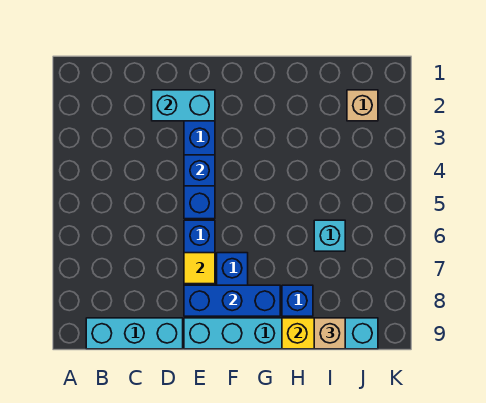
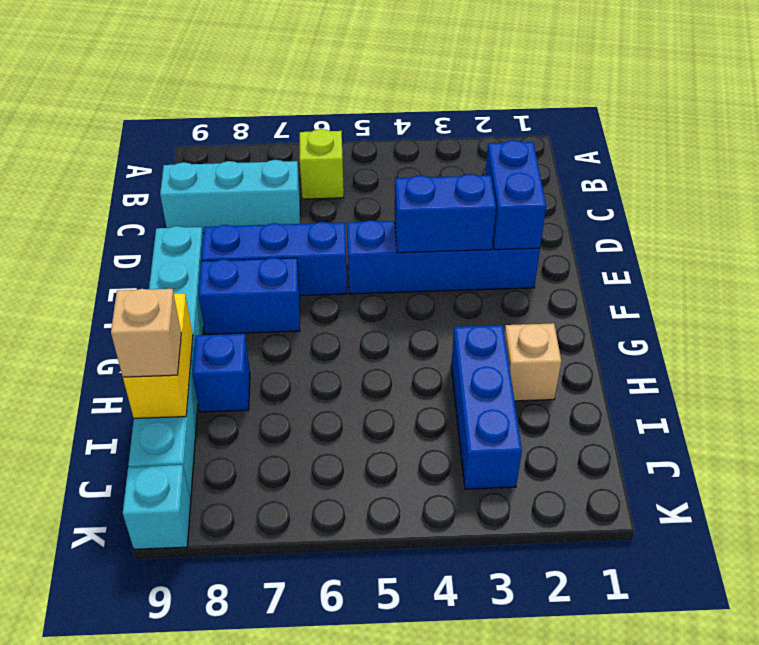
none -> lime 1x1 brick [300,129,344,199]
cyan 1x3 brick [86,318,183,349] -> cyan 1x3 brick turned to [160,160,300,233]
cyan 1x2 brick [152,90,215,121] -> blue 1x2 brick [485,140,546,250]
blue 1x1 brick [184,155,215,186] -> blue 1x2 brick [395,174,496,253]
yellow 1x1 tile [184,253,215,284] -> none
blue 1x3 brick [184,285,280,316] -> blue 1x3 brick moved to [451,325,522,489]
cyan 1x1 brick [314,220,345,251] -> cyan 1x1 brick moved to [123,465,191,549]
tan 1x1 brick [347,90,378,121] -> tan 1x1 brick moved to [504,323,561,401]

